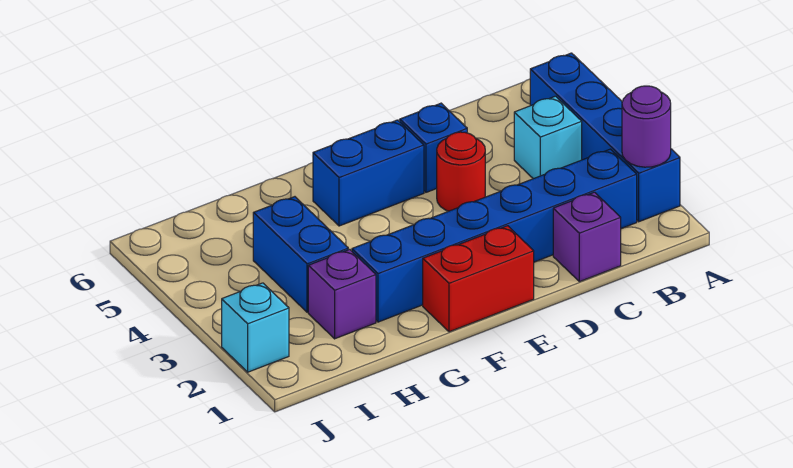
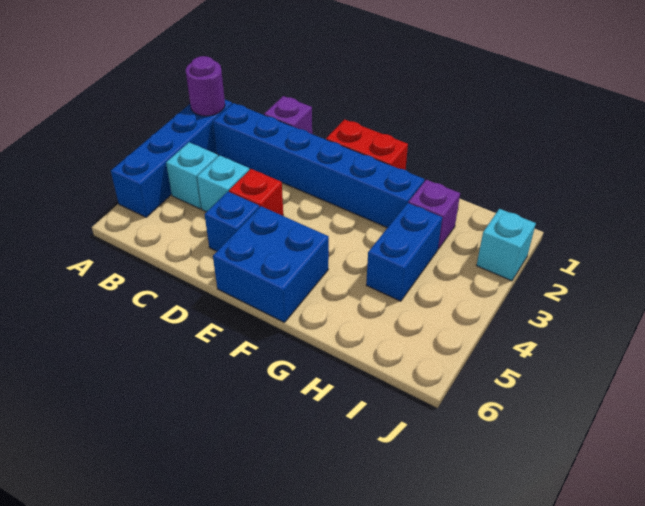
none -> cyan 1x1 brick [197,155,249,212]
red 1x1 round brick [437,132,485,211] -> red 1x1 brick [229,169,283,216]
blue 1x2 brick [313,120,424,226] -> blue 2x2 brick [213,206,329,322]

